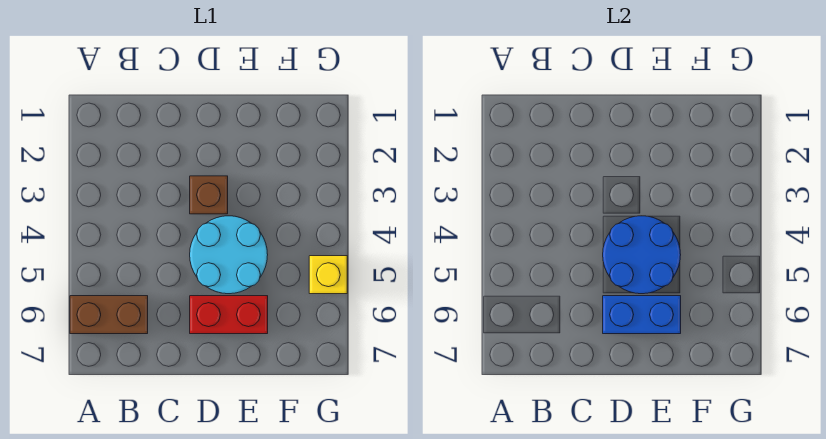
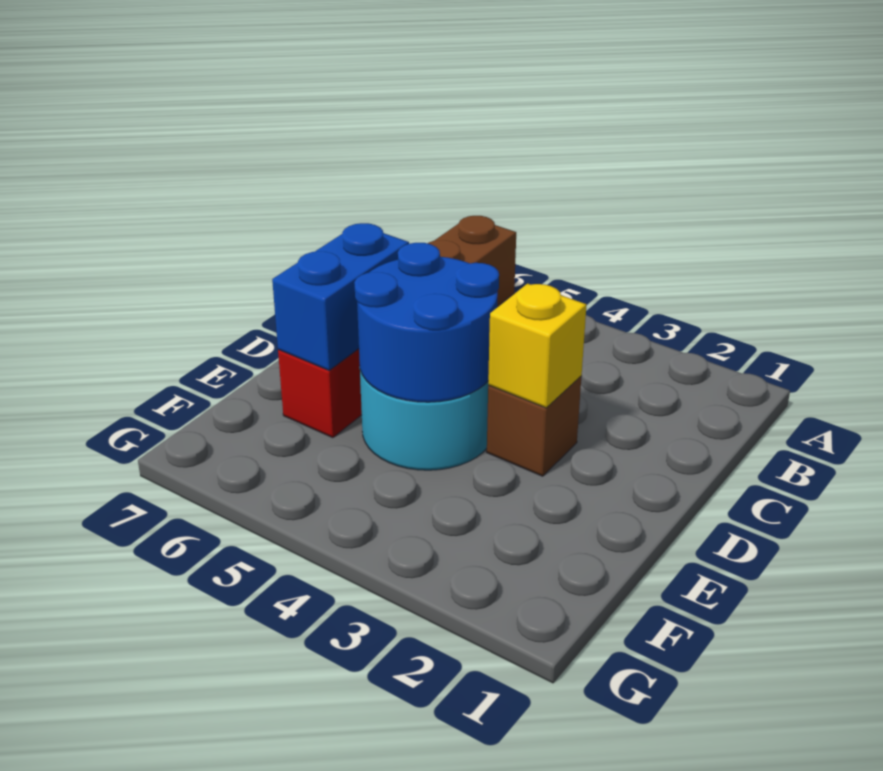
yellow 1x1 brick [309,256,347,294] -> yellow 1x1 brick moved to [488,284,587,408]

